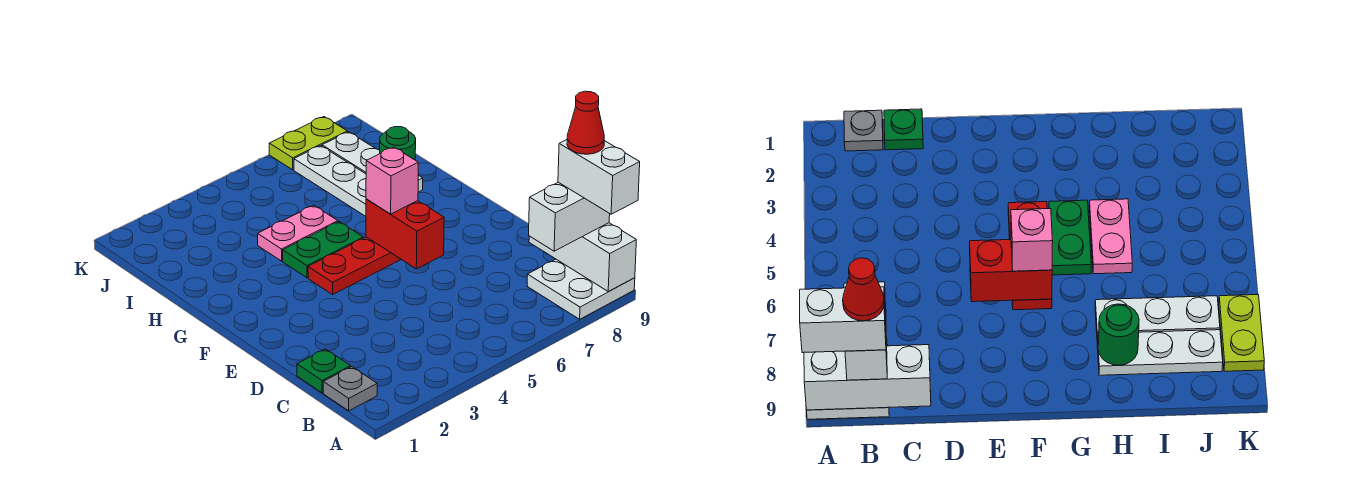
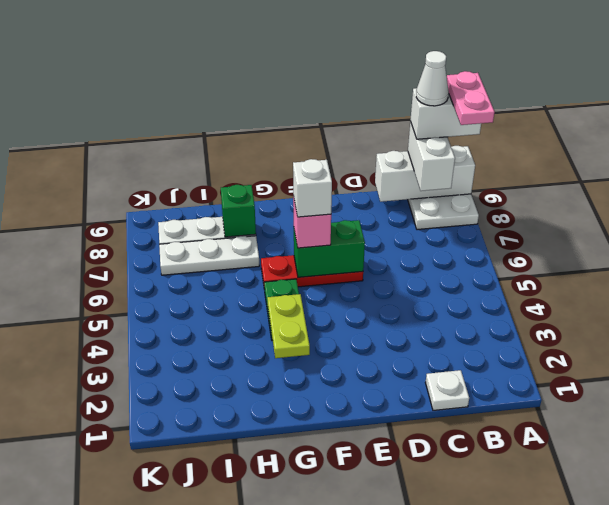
grey 1x1 plate [323,367,377,411] -> none
red 1x1 cone [567,91,604,154] -> white 1x1 cone [416,51,449,106]
green 1x1 plate [297,349,351,393] -> white 1x1 plate [425,370,469,410]
red 1x2 brick [366,199,444,269] -> green 1x2 brick [294,220,365,277]
red 1x3 plate [308,237,401,294] -> red 1x3 plate turned to [261,255,363,290]
none -> white 1x1 brick [293,159,332,217]
pink 1x2 plate [258,205,338,261] -> pink 1x2 plate moved to [447,71,495,125]
green 1x1 round brick [380,127,416,160] -> green 1x1 brick [221,185,256,237]
lime 1x2 plate [269,117,347,170] -> lime 1x2 plate moved to [267,294,310,358]

